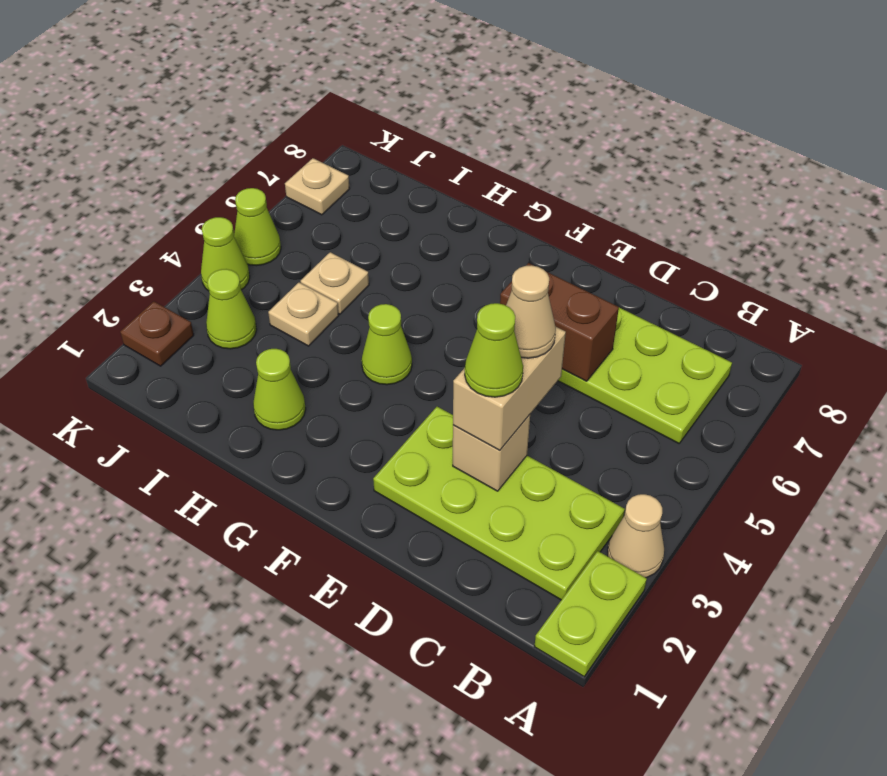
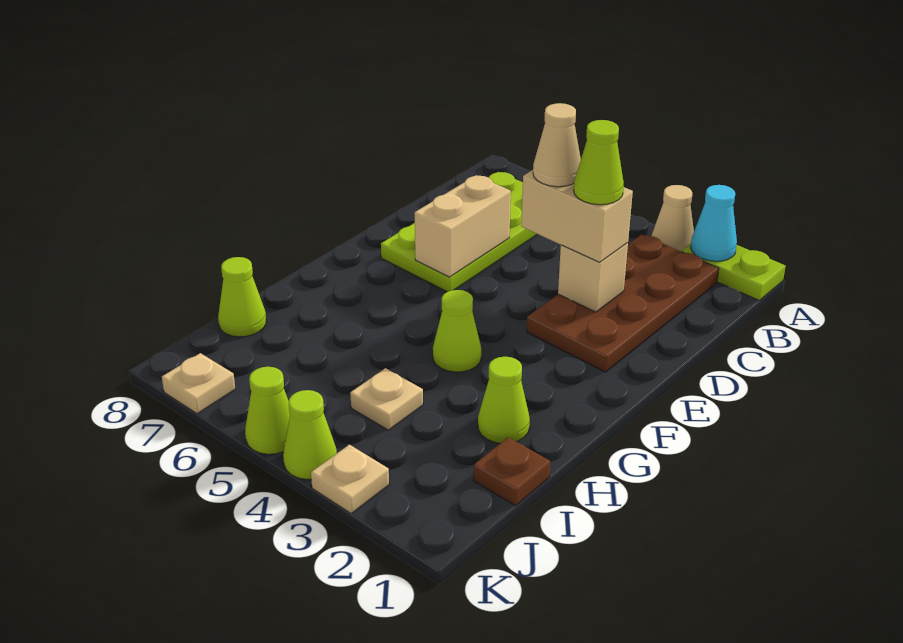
none -> cyan 1x1 cone [691,185,737,261]
lime 2x4 plate [373,407,625,600] -> brown 2x4 plate [527,234,719,372]
brown 1x2 brick [500,263,619,381] -> tan 1x2 brick [415,176,511,277]
tan 1x1 plate [301,252,369,314] -> tan 1x1 plate moved to [311,445,389,513]
lime 1x1 cone [206,269,257,349] -> lime 1x1 cone moved to [218,257,266,337]
brown 1x1 plate [120,302,194,366] -> brown 1x1 plate moved to [473,437,550,506]

